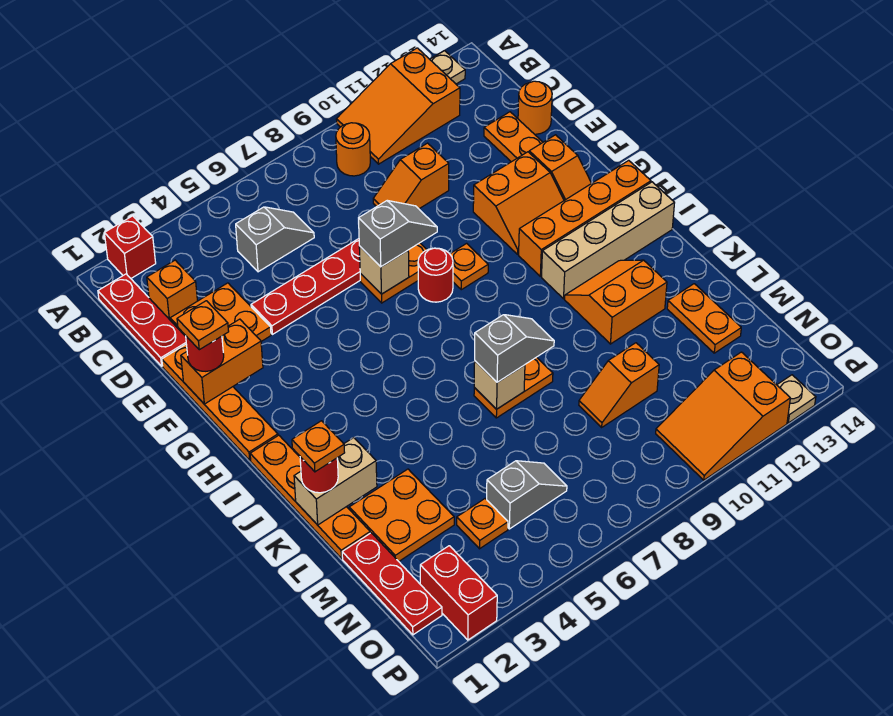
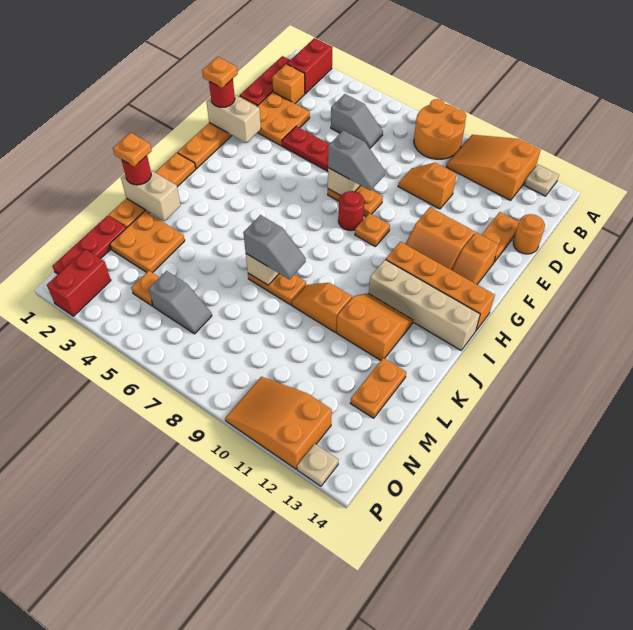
red 1x1 brick [104,216,156,278] -> red 1x2 brick [287,38,333,94]
orange 1x1 round brick [336,123,370,176] -> orange 2x2 round brick [414,99,466,159]
orange 1x2 brick [181,319,263,404] -> tan 1x2 brick [206,95,261,143]
orange 1x2 slope [579,343,659,427] -> orange 1x2 slope moved to [292,283,352,333]

